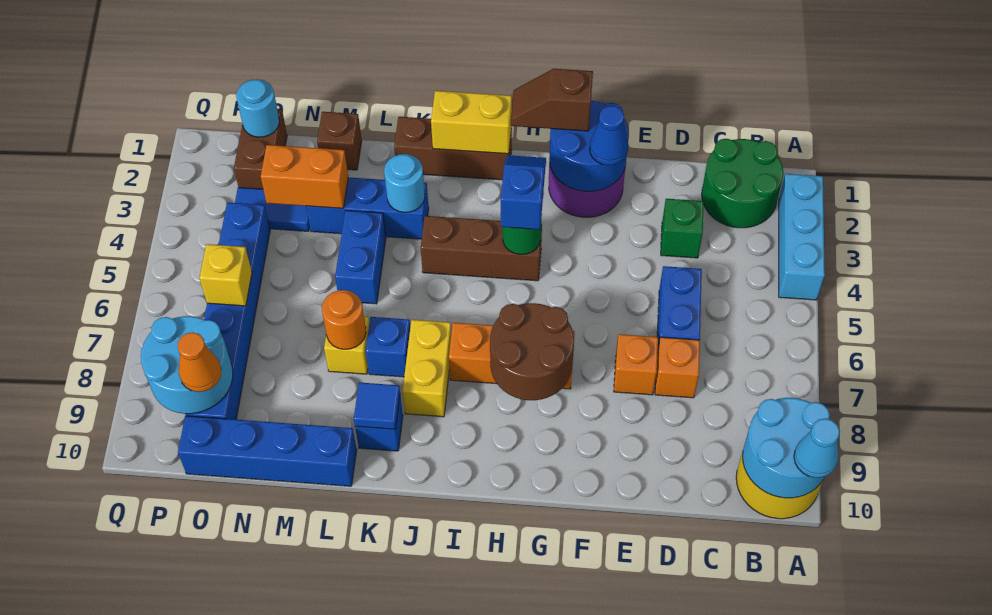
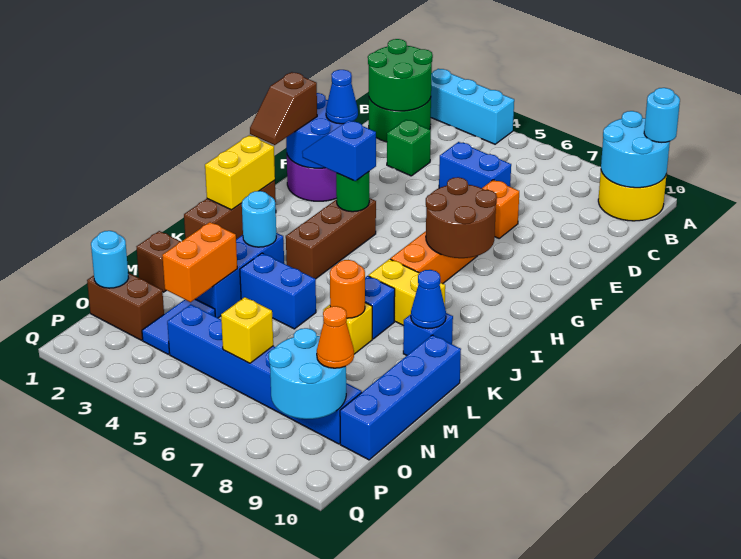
cyan 1x1 cone [794,418,840,478] -> cyan 1x1 round brick [644,88,680,142]
none -> green 2x2 round brick [368,39,433,111]
orange 1x1 brick [655,337,700,398] -> none
blue 1x1 tile [354,382,400,429] -> blue 1x1 cone [411,270,446,329]

